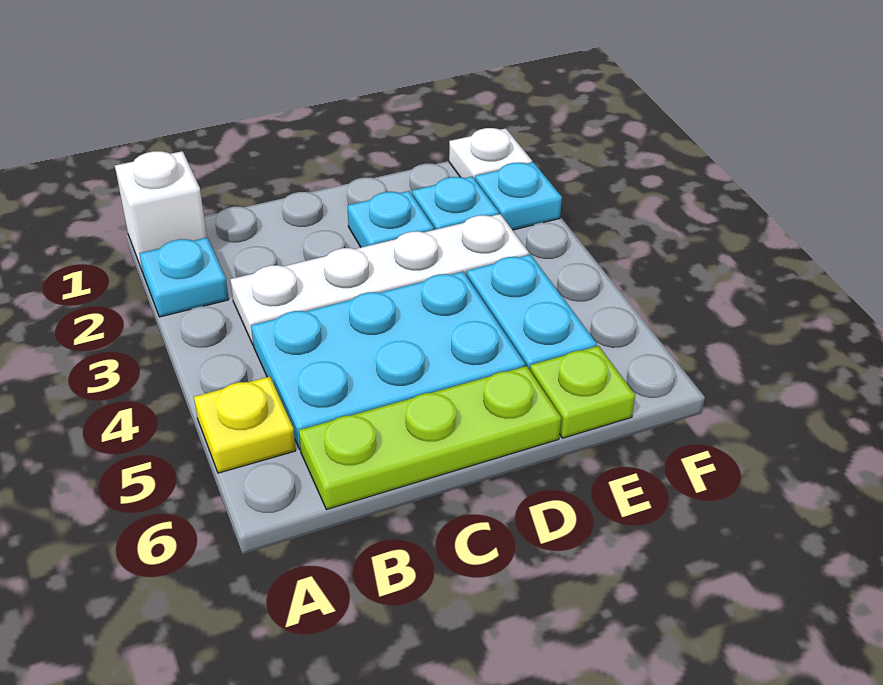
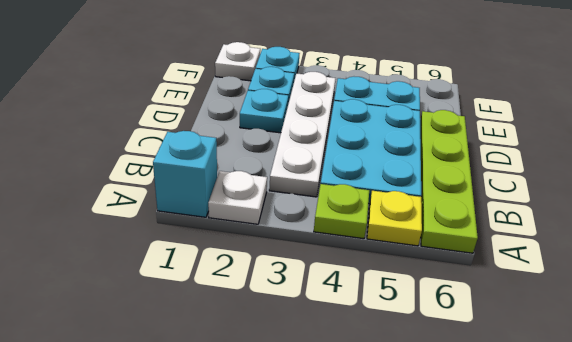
white 1x1 brick [115,151,207,272] -> cyan 1x1 brick [153,131,217,217]
cyan 1x1 plate [139,238,229,317] -> white 1x1 plate [208,171,267,224]
lime 1x3 plate [299,366,561,510] -> lime 1x4 plate [420,110,478,253]
lime 1x1 plate [530,346,635,438] -> lime 1x1 plate moved to [314,184,369,239]

